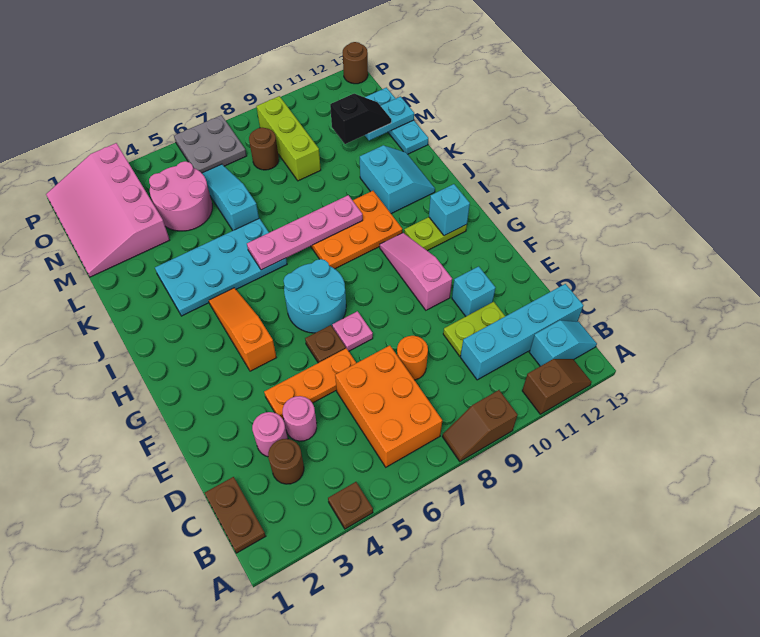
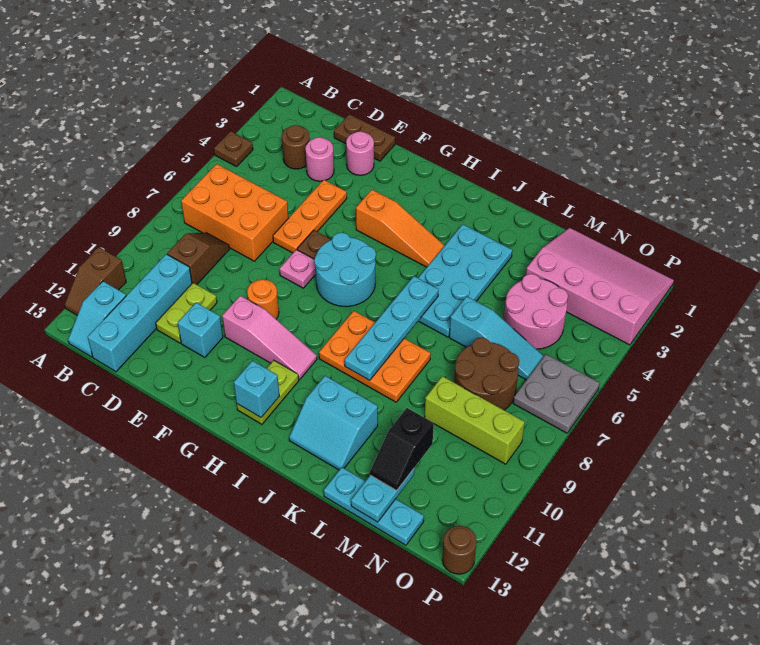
brown 1x2 slope [442,390,518,461] -> brown 1x2 slope moved to [167,233,230,285]
brown 1x2 plate [205,477,266,553] -> brown 1x2 plate moved to [334,114,395,161]
pink 1x1 round brick [283,396,317,441] -> pink 1x1 round brick moved to [346,131,374,175]
orange 1x1 round brick [397,336,428,380] -> orange 1x1 round brick moved to [247,279,279,319]
orange 2x3 plate [311,191,402,269] -> orange 2x3 plate turned to [319,311,431,402]
pink 1x4 plate [247,195,363,270] -> cyan 1x4 plate [345,276,439,380]
brown 1x1 round brick [249,128,279,170] -> brown 2x2 round brick [454,338,519,410]

